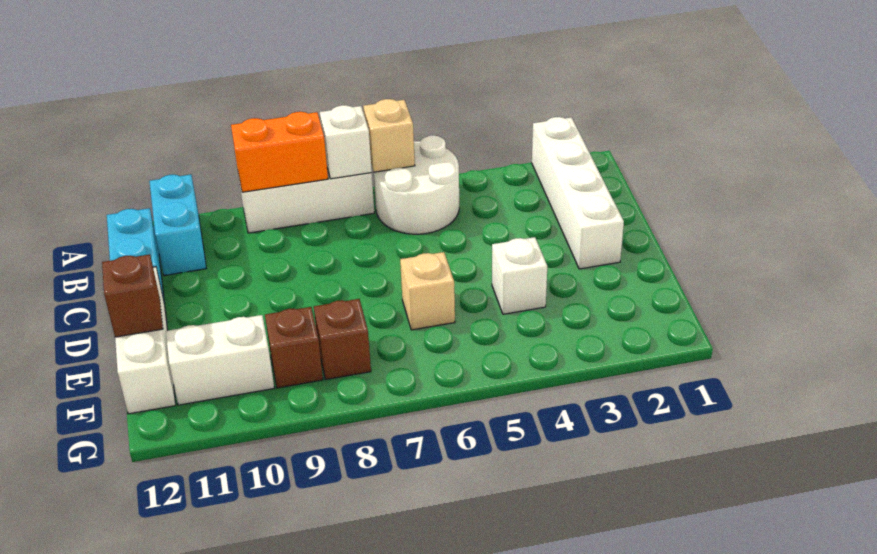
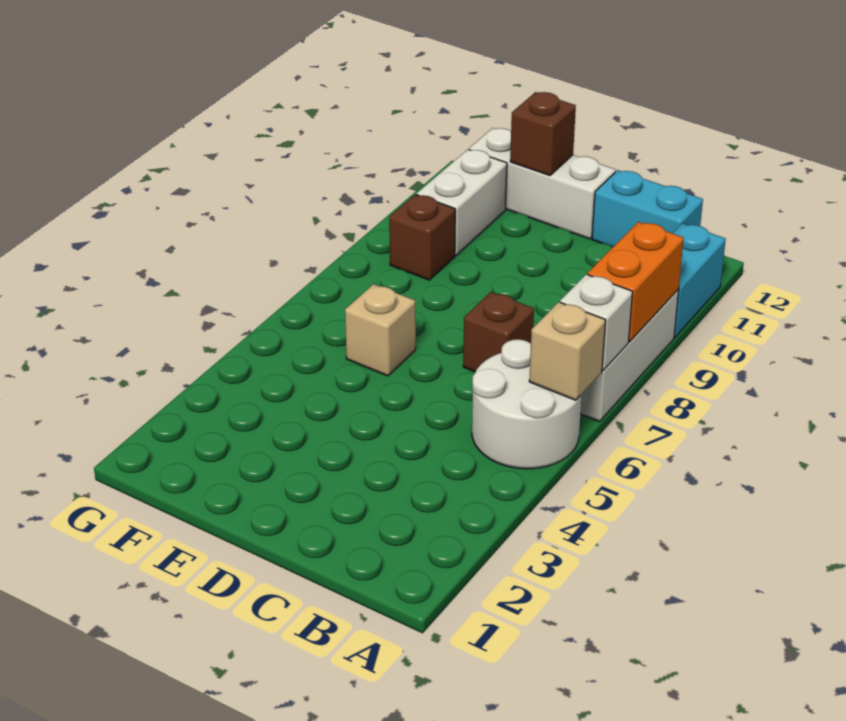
white 1x4 brick [532,117,624,269] -> none
cyan 1x2 brick [149,174,206,275] -> cyan 1x2 brick turned to [673,224,726,337]
white 1x1 brick [492,237,547,314] -> none
brown 1x1 brick [314,299,371,379] -> brown 1x1 brick moved to [463,292,534,372]

